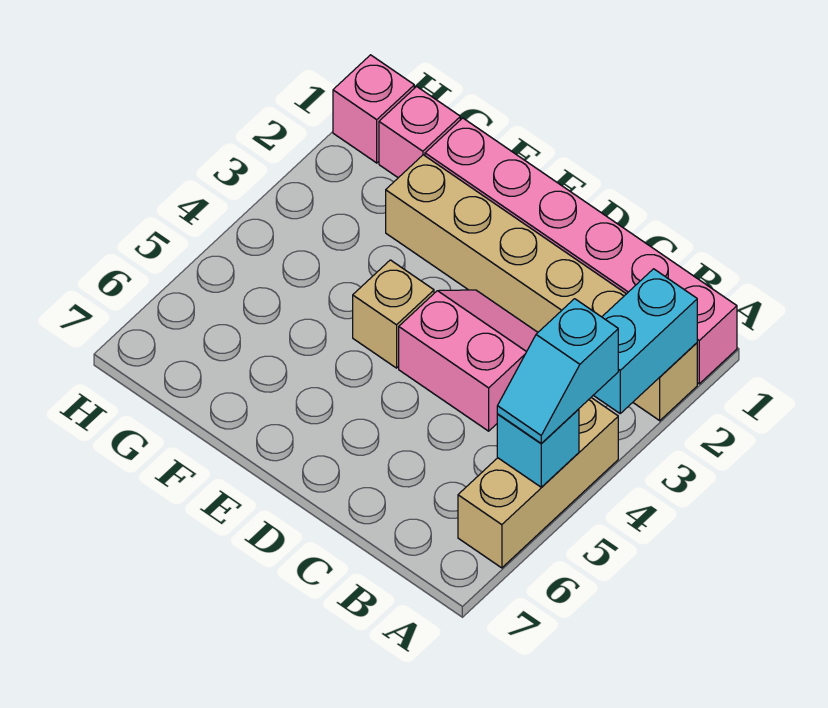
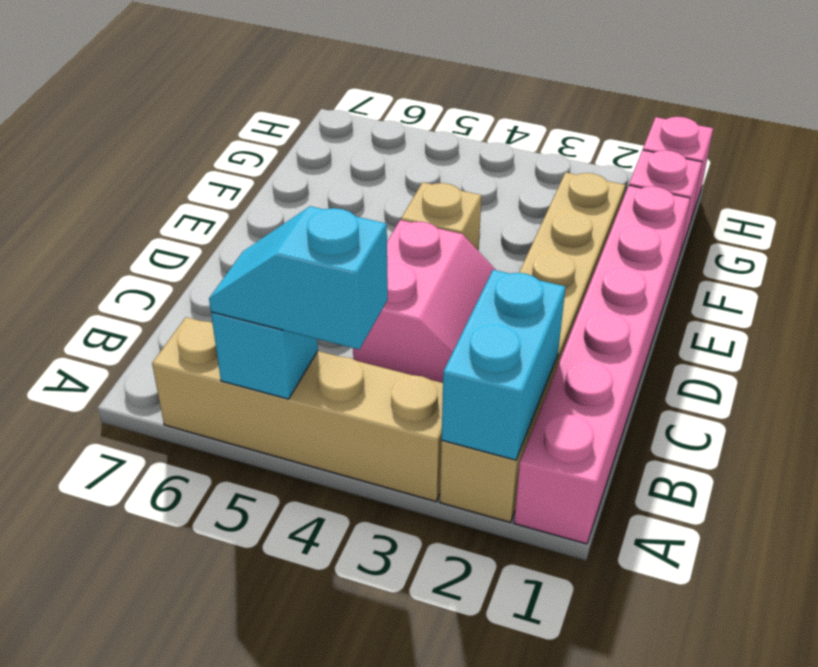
cyan 1x2 brick [593,269,697,413] -> cyan 1x2 brick turned to [442,270,566,460]
tan 1x3 brick [458,398,618,568] -> tan 1x4 brick [152,317,443,501]

